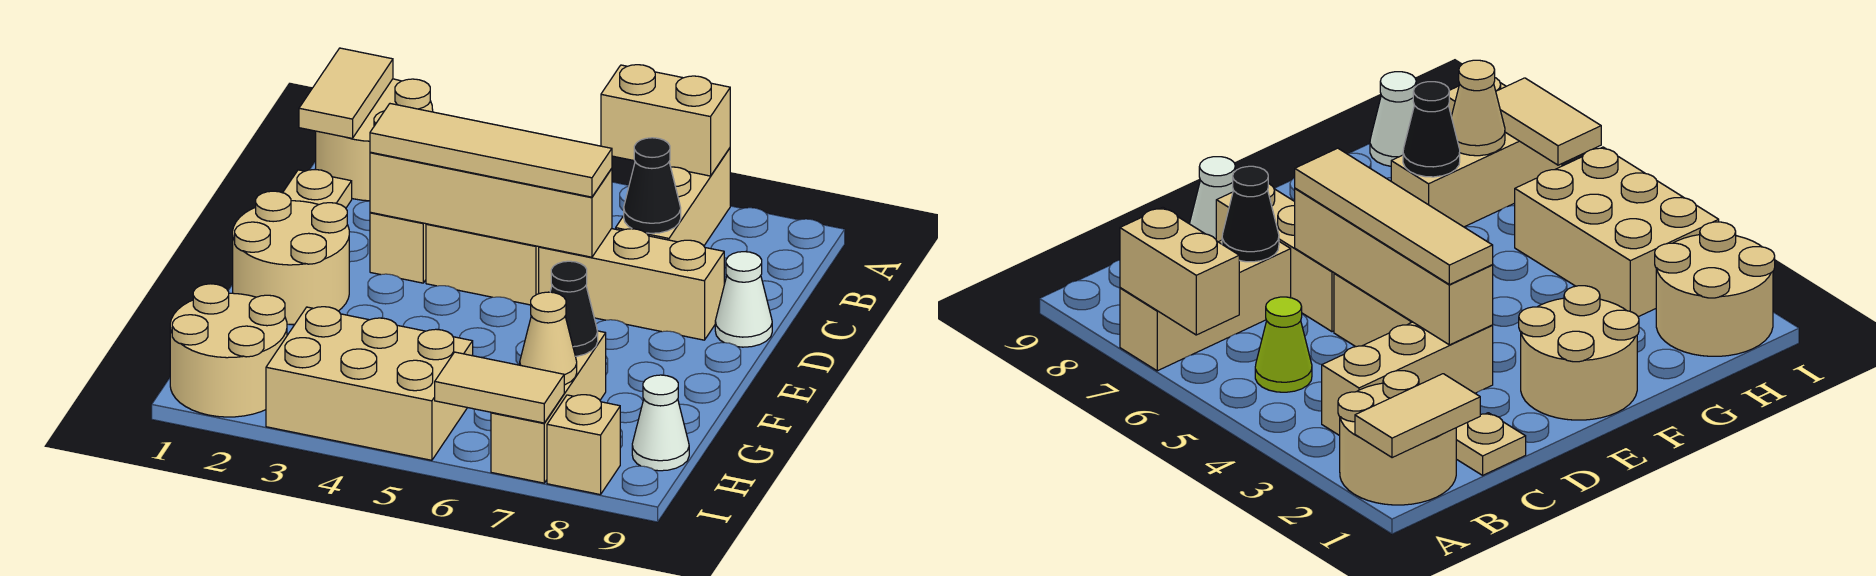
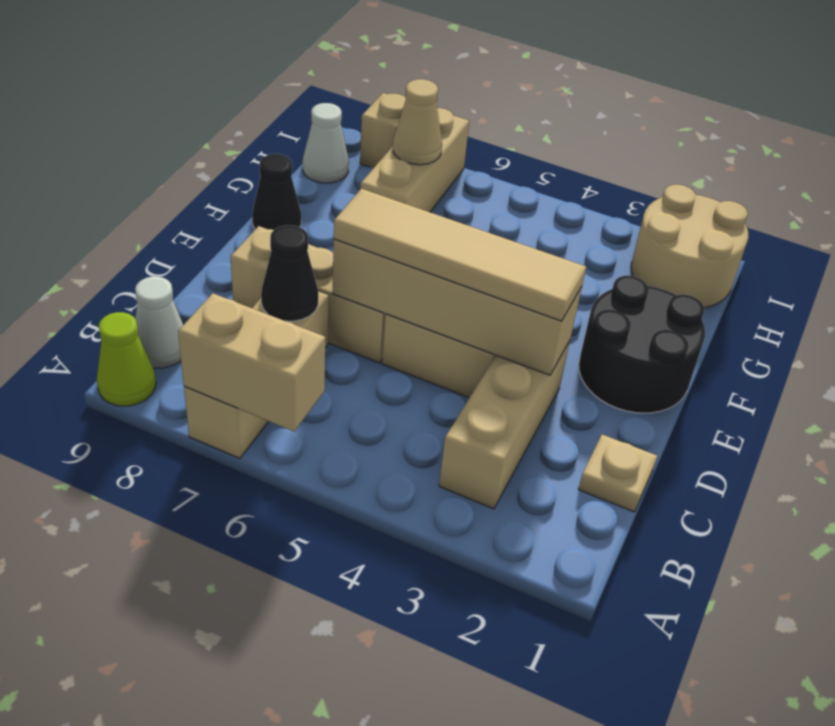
tan 2x2 round brick [316,79,433,201] -> none
tan 1x2 tile [299,48,393,138] -> none
lime 1x1 cone [1255,297,1312,392] -> lime 1x1 cone moved to [97,312,156,406]
white 1x1 cone [715,252,772,347] -> white 1x1 cone moved to [135,276,183,368]
tan 2x2 round brick [233,191,349,324] -> black 2x2 round brick [579,276,705,413]
black 1x1 cone [550,261,598,356] -> black 1x1 cone moved to [252,154,301,230]
tan 2x3 brick [266,307,473,460] -> none
tan 1x2 tile [435,352,564,423] -> none

